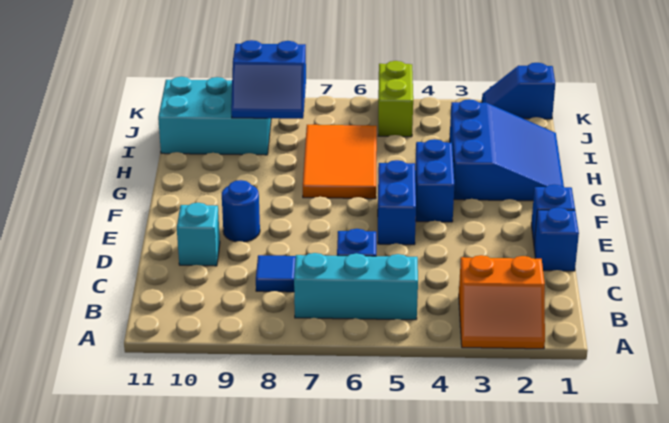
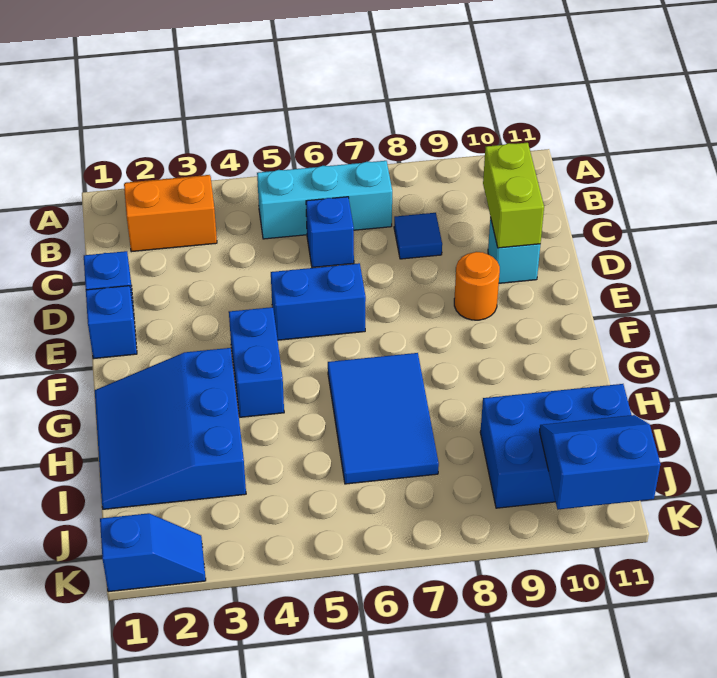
blue 1x2 brick [378,160,416,245] -> blue 1x2 brick turned to [271,263,366,340]
blue 1x1 round brick [222,180,260,242] -> orange 1x1 round brick [454,252,500,320]
orange 2x3 tile [303,125,377,199] -> blue 2x3 tile [328,353,439,484]
blue 2x2 slope [231,40,306,119] -> blue 2x2 slope moved to [540,415,660,509]
cyan 2x3 brick [158,77,271,155] -> blue 2x3 brick [480,384,631,508]
lime 1x2 brick [378,61,413,137] -> lime 1x2 brick moved to [483,143,544,248]

